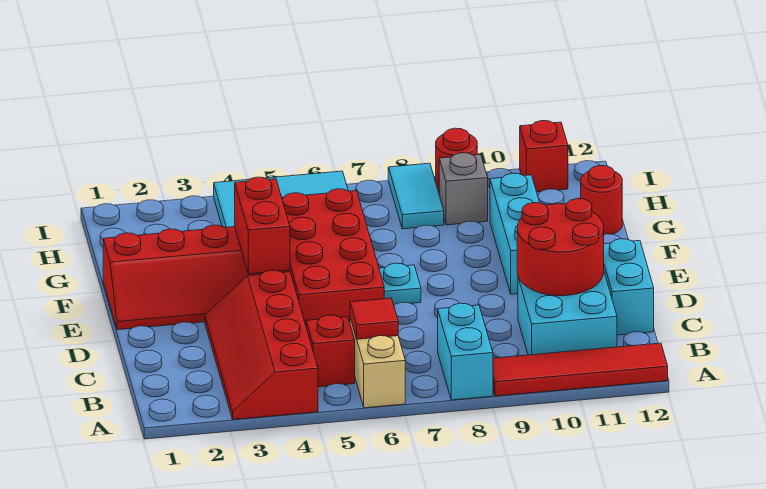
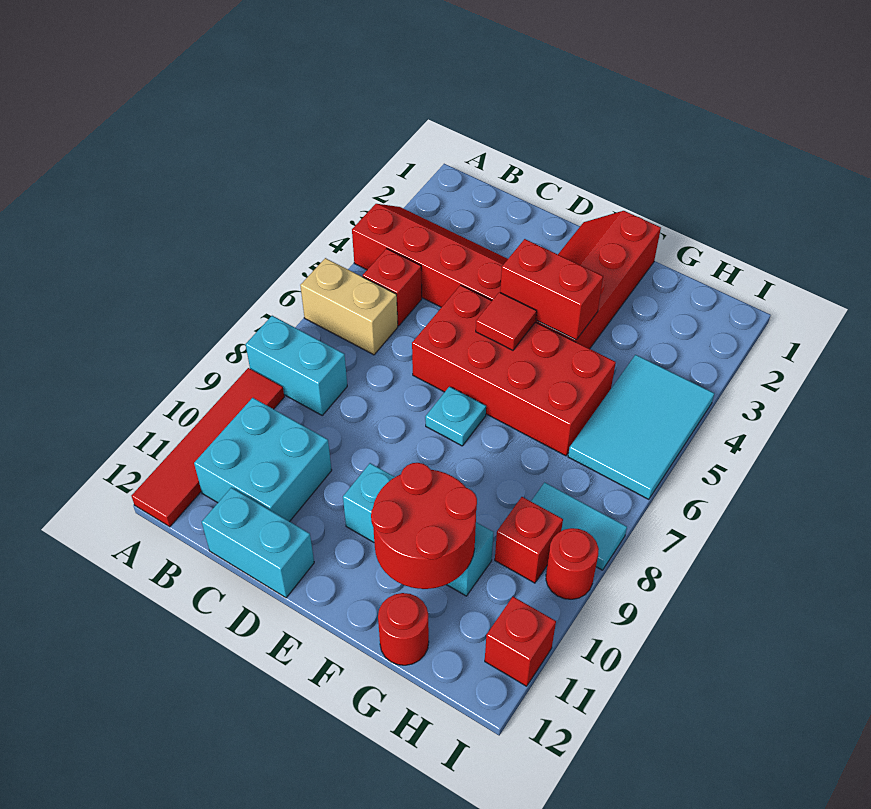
red 1x1 tile [350,298,398,339] -> red 1x1 tile moved to [476,292,537,350]
red 2x2 round brick [517,199,604,296] -> red 2x2 round brick moved to [371,463,477,589]
grey 1x1 brick [439,153,488,225] -> red 1x1 brick [495,497,563,583]

